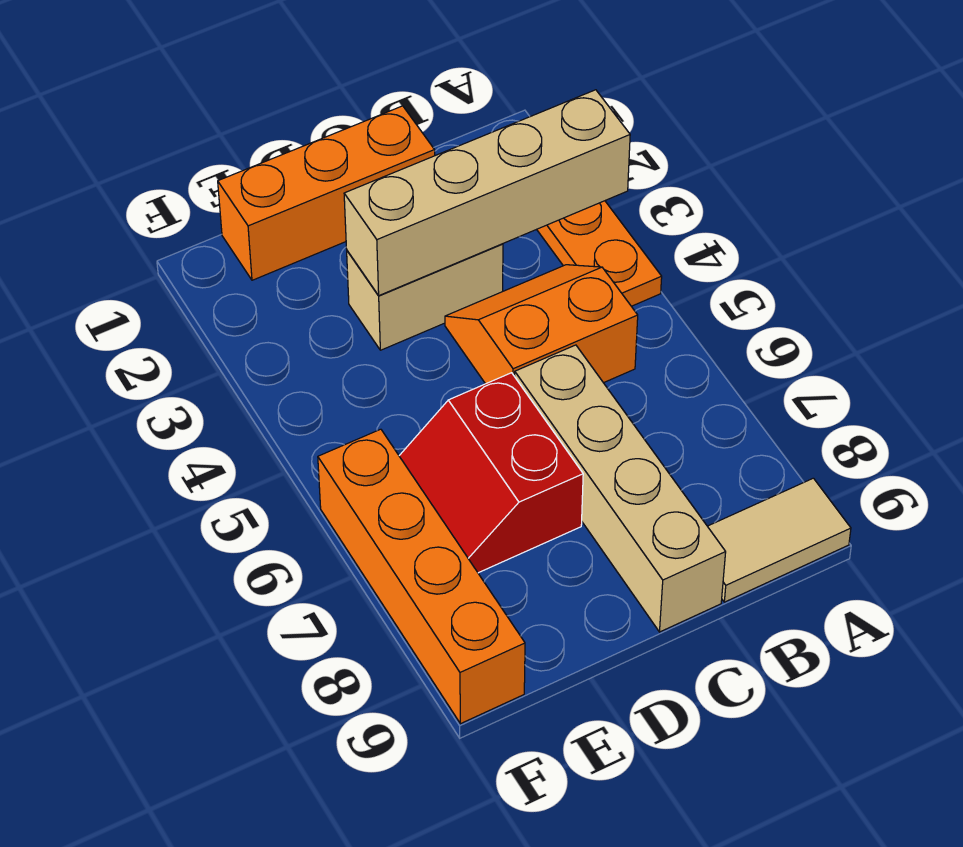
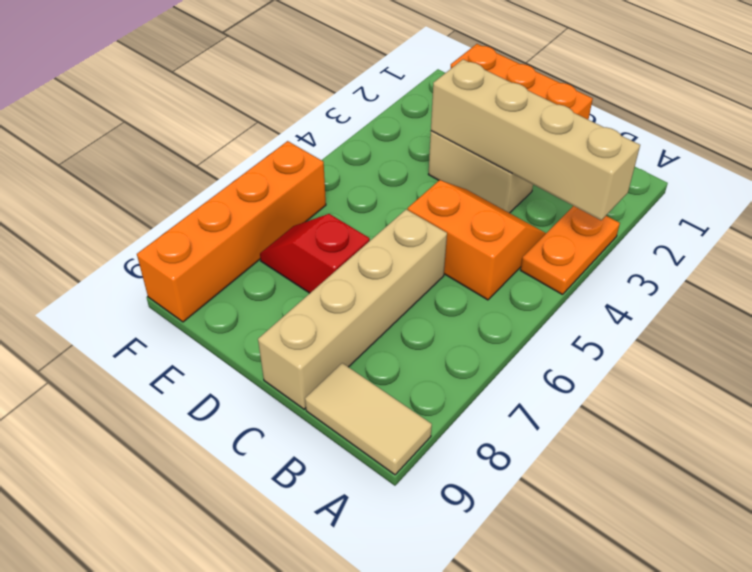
red 2x2 slope [399,373,583,573] -> red 1x2 slope [260,214,370,293]

